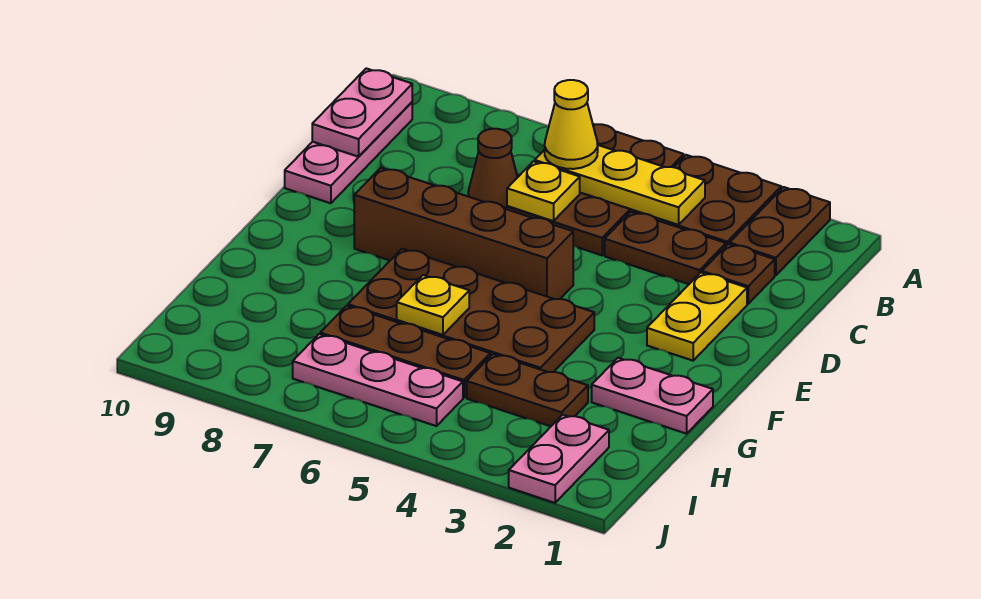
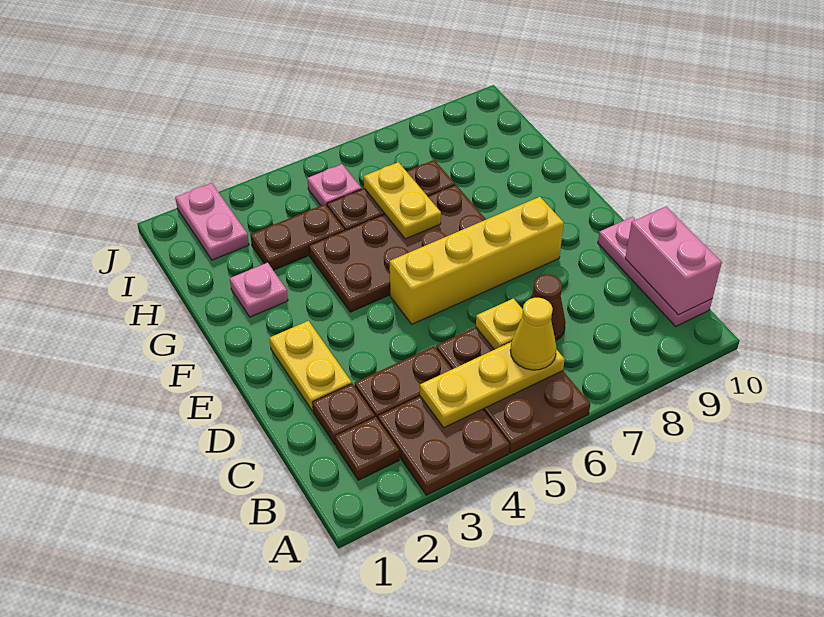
brown 1x2 plate [730,187,830,275] -> brown 1x1 plate [335,417,399,480]
pink 1x2 plate [312,68,412,157] -> pink 1x2 brick [625,207,722,315]
brown 1x4 brick [354,168,573,299] -> yellow 1x4 brick [390,197,564,324]
pink 1x2 plate [592,358,713,434] -> pink 1x1 plate [230,263,288,317]
yellow 1x1 plate [397,275,469,335] -> yellow 1x2 plate [364,162,441,239]
pink 1x3 plate [293,334,463,426] -> pink 1x1 plate [307,164,361,206]

